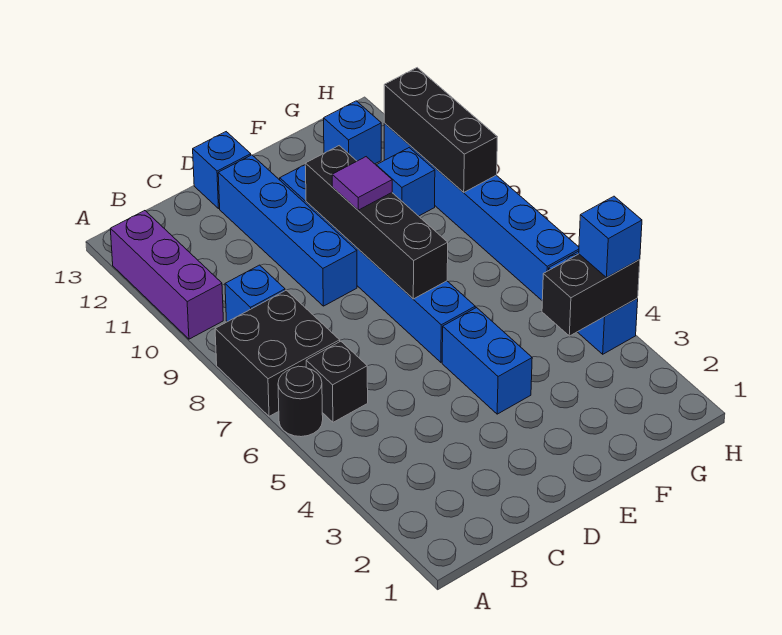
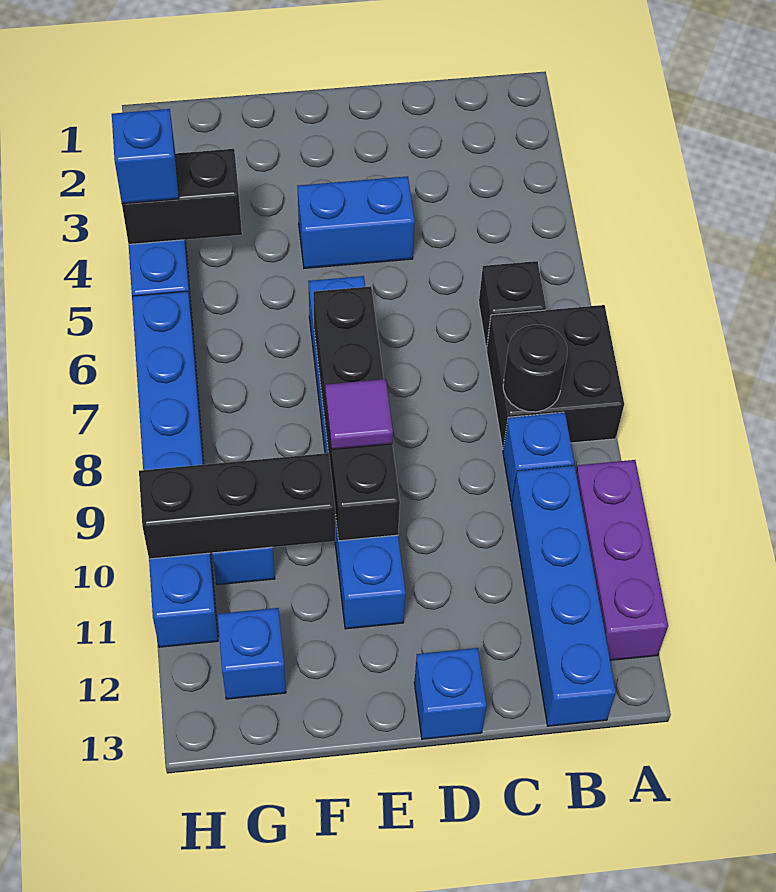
black 1x1 round brick [278,366,323,437] -> black 1x1 round brick moved to [503,325,567,412]
blue 1x4 brick [218,155,357,306] -> blue 1x4 brick moved to [511,466,616,726]
blue 1x2 brick [442,308,532,414] -> blue 1x2 brick turned to [297,176,415,268]
black 1x3 brick [384,68,497,192] -> black 1x3 brick turned to [139,453,335,559]

